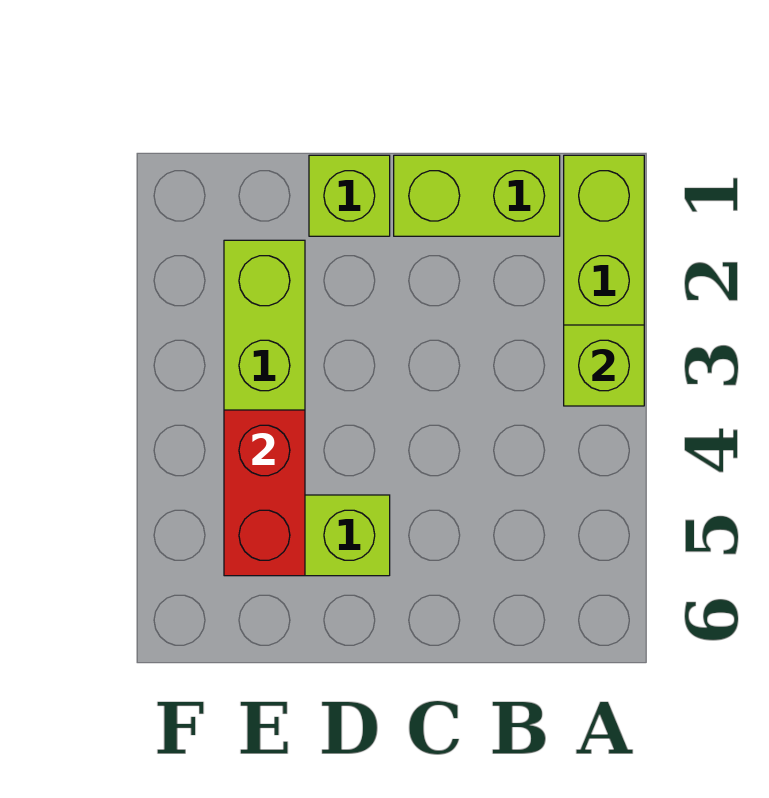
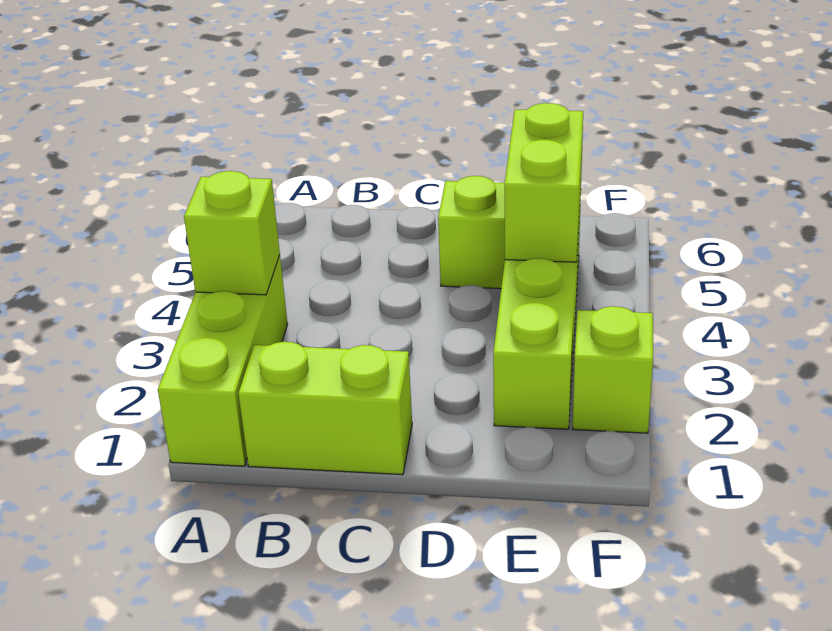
lime 1x1 brick [309,155,390,236] -> lime 1x1 brick moved to [573,306,653,433]
red 1x2 brick [224,410,305,576] -> lime 1x2 brick [505,103,583,262]

